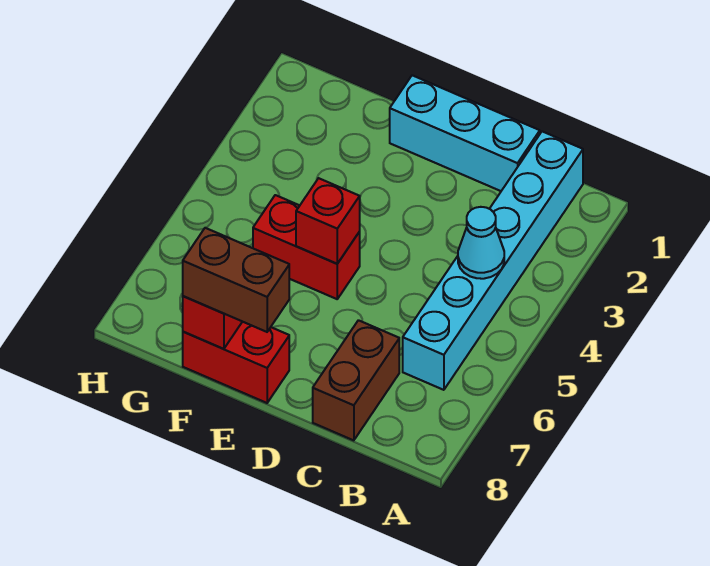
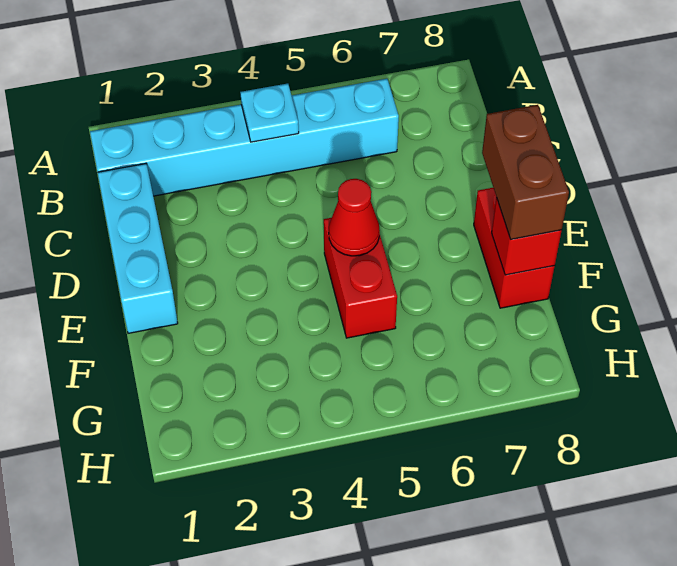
cyan 1x1 cone [458,207,504,279] -> cyan 1x1 plate [240,84,299,142]
brown 1x2 brick [313,320,399,440] -> none
red 1x1 brick [296,178,360,264] -> red 1x1 cone [329,179,380,256]

